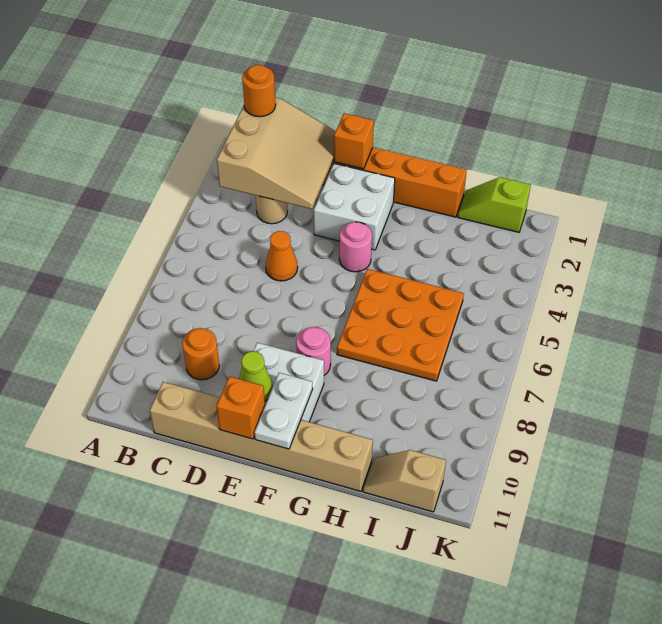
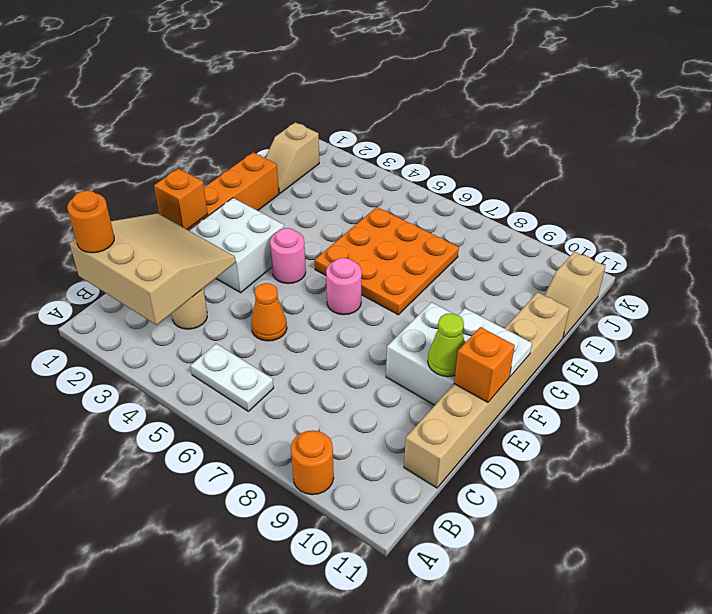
none -> white 1x2 plate [191,344,274,411]
orange 1x1 round brick [182,328,219,380] -> orange 1x1 round brick moved to [291,431,334,495]
pink 1x1 round brick [296,327,331,375] -> pink 1x1 round brick moved to [326,258,362,315]
lime 1x2 slope [458,177,531,232] -> tan 1x2 slope [265,122,319,194]

